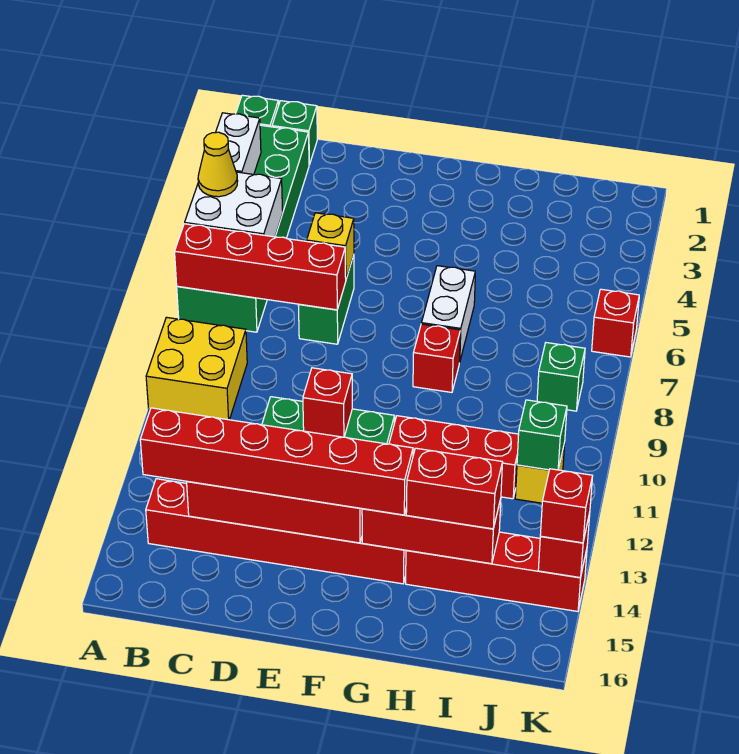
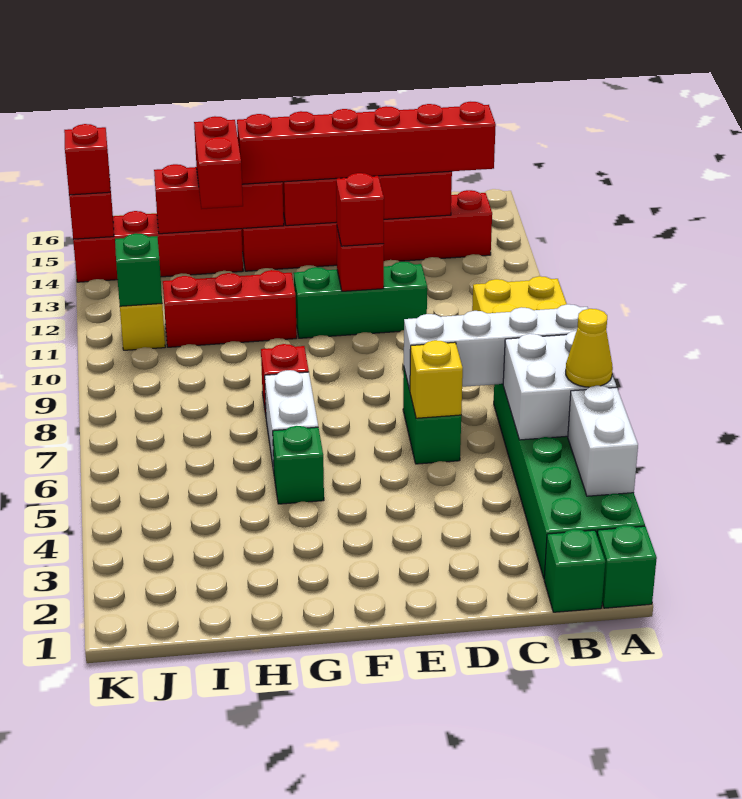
red 1x4 brick [175,224,346,310] -> white 1x4 brick [404,304,588,390]
red 1x2 brick [406,448,502,529] -> red 1x2 brick turned to [194,116,243,209]
green 1x1 brick [537,343,585,411] -> green 1x1 brick moved to [273,426,324,504]
red 1x1 brick [592,289,639,357] -> red 1x1 brick moved to [336,173,384,246]

